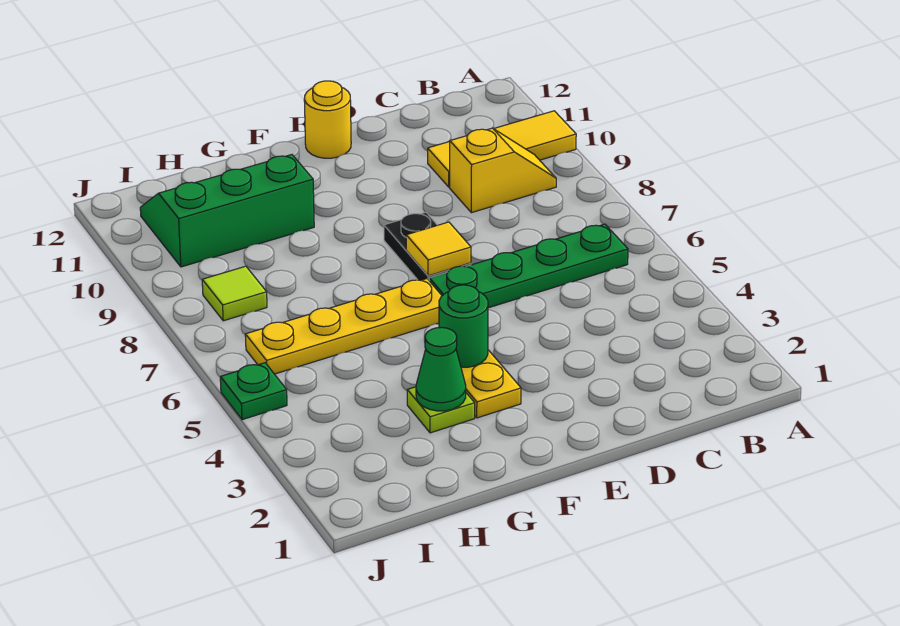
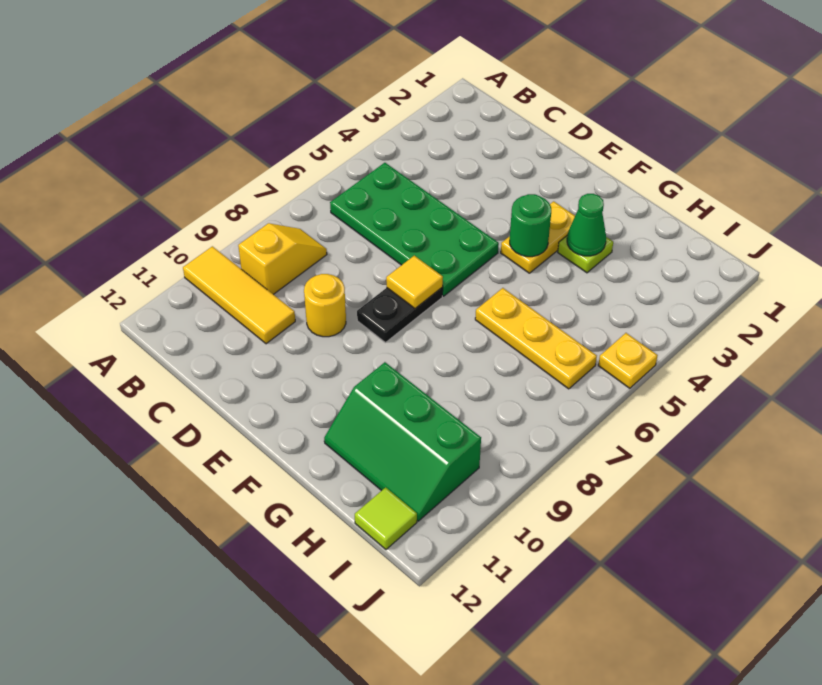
green 1x4 plate [429,224,628,308] -> green 2x4 plate [330,163,499,296]
yellow 1x2 slope [450,128,556,213] -> yellow 1x2 slope turned to [238,223,327,294]
yellow 1x1 round brick [304,81,351,158] -> yellow 1x1 round brick moved to [304,274,346,337]
yellow 1x4 plate [245,279,442,374] -> yellow 1x3 plate [475,288,597,389]
lime 1x1 tile [202,266,267,321] -> lime 1x1 tile moved to [355,487,417,549]
green 1x1 plate [220,363,287,420] -> yellow 1x1 plate [598,333,658,388]

